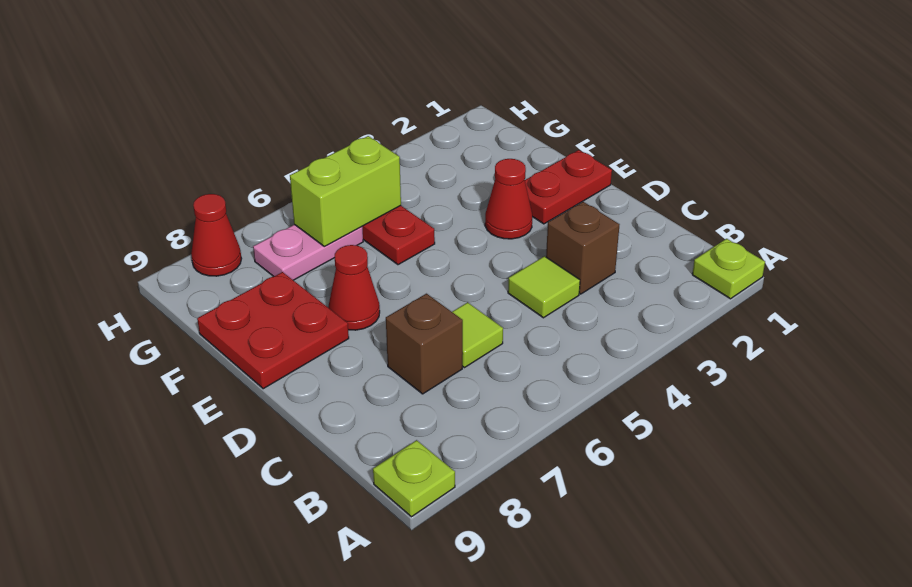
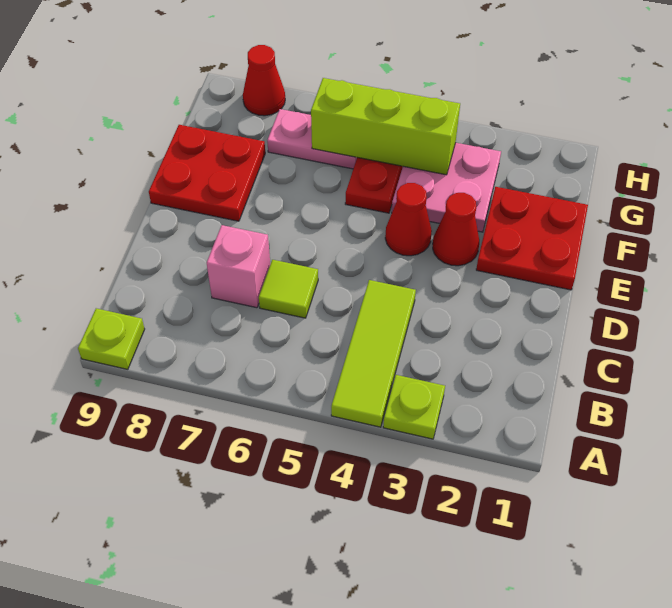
lime 1x1 plate [692,239,765,299] -> lime 1x1 plate moved to [383,375,445,439]
brown 1x1 brick [546,202,619,294] -> none
lime 1x1 tile [508,256,580,318] -> lime 1x3 tile [331,280,416,427]
brown 1x1 brick [386,294,463,394] -> pink 1x1 brick [206,225,270,308]
red 1x2 plate [525,150,612,224] -> red 2x2 plate [476,187,588,290]
red 1x1 cone [328,245,380,330] -> red 1x1 cone moved to [385,183,432,256]
none -> pink 2x2 plate [392,143,501,232]
lime 1x2 brick [290,136,401,246] -> lime 1x3 brick [311,78,460,175]

